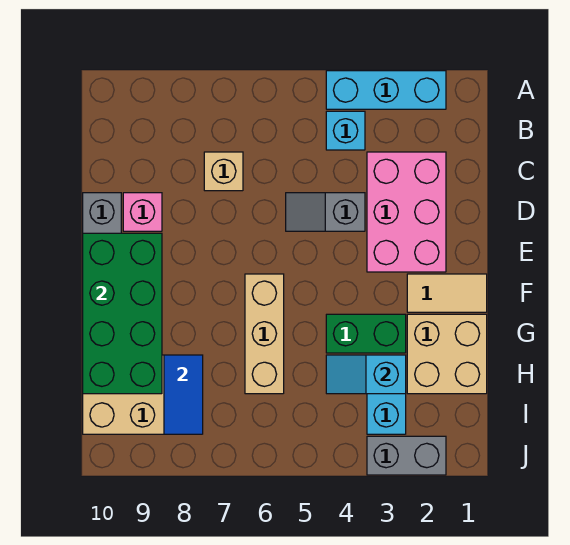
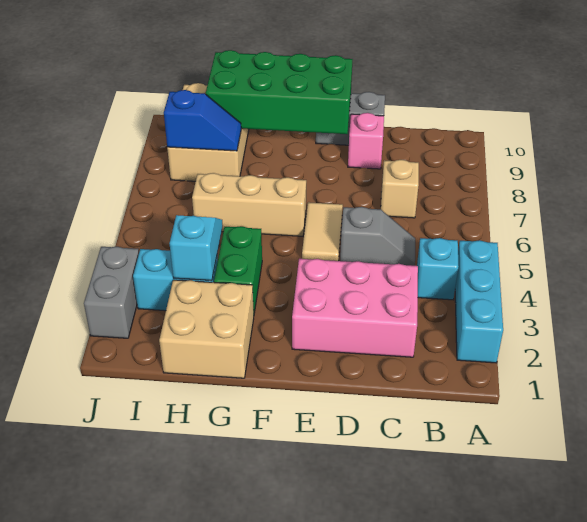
grey 1x2 slope [286,193,365,231] -> grey 1x2 slope turned to [340,207,415,266]
tan 1x2 tile [407,274,487,312] -> tan 1x2 tile moved to [302,202,343,261]
blue 1x2 tile [164,355,203,434] -> blue 1x2 slope [164,90,241,151]

